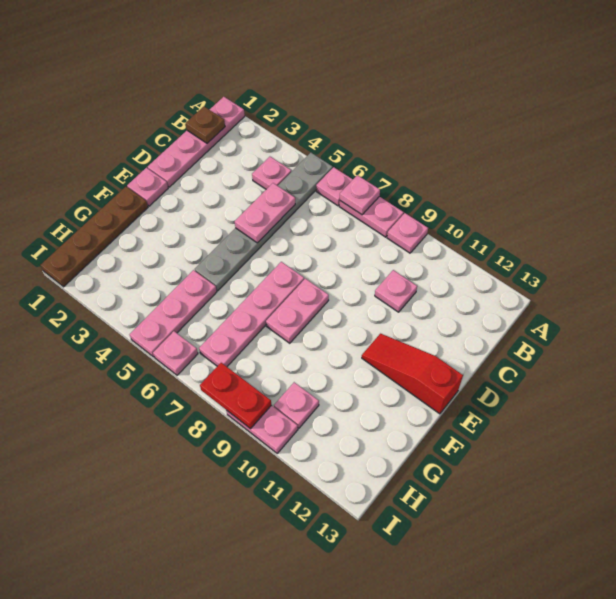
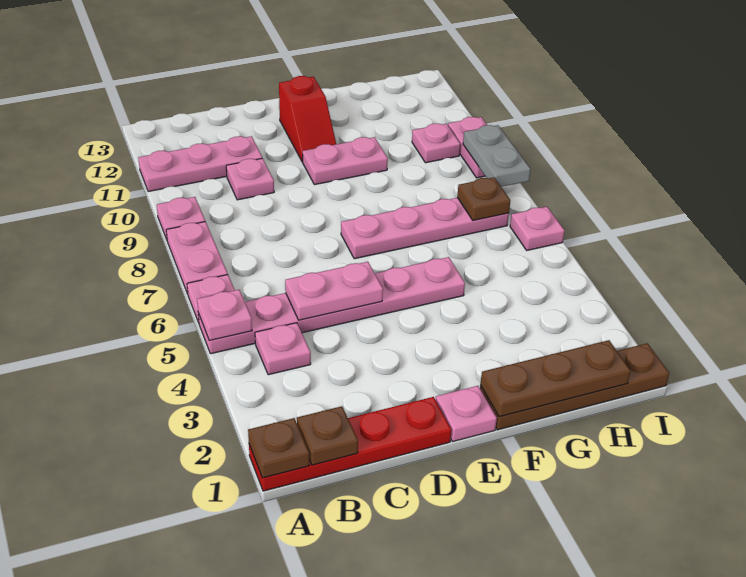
pink 1x4 plate [148,97,245,187] -> red 1x4 plate [249,397,451,491]
none -> brown 1x1 plate [248,418,309,478]
grey 1x6 plate [195,153,333,291] -> pink 1x6 plate [198,257,465,354]
pink 1x1 plate [340,175,380,215] -> pink 1x1 plate moved to [197,290,252,340]
pink 1x2 plate [266,279,329,343] -> pink 1x2 plate moved to [303,137,388,185]
red 1x3 slope [362,334,463,414] -> red 1x2 slope [279,76,336,162]
none -> brown 1x3 plate [480,340,630,417]
pink 1x3 plate [130,270,217,357] -> pink 1x3 plate moved to [138,136,262,192]
none -> brown 1x1 plate [457,177,510,220]
red 1x2 plate [200,363,271,429] -> grey 1x2 plate [463,125,530,187]

